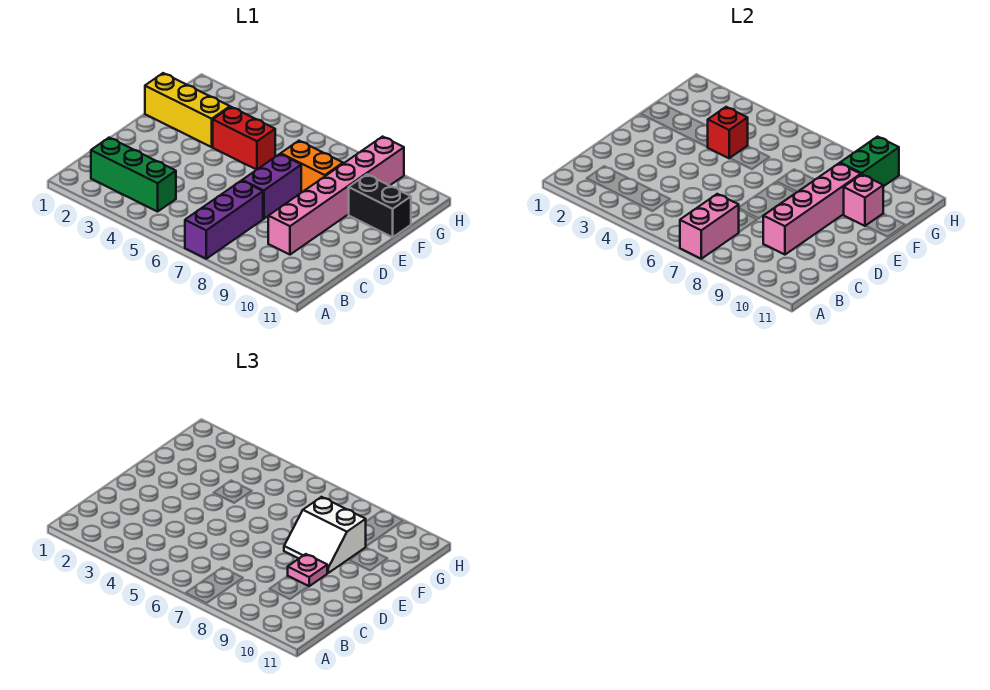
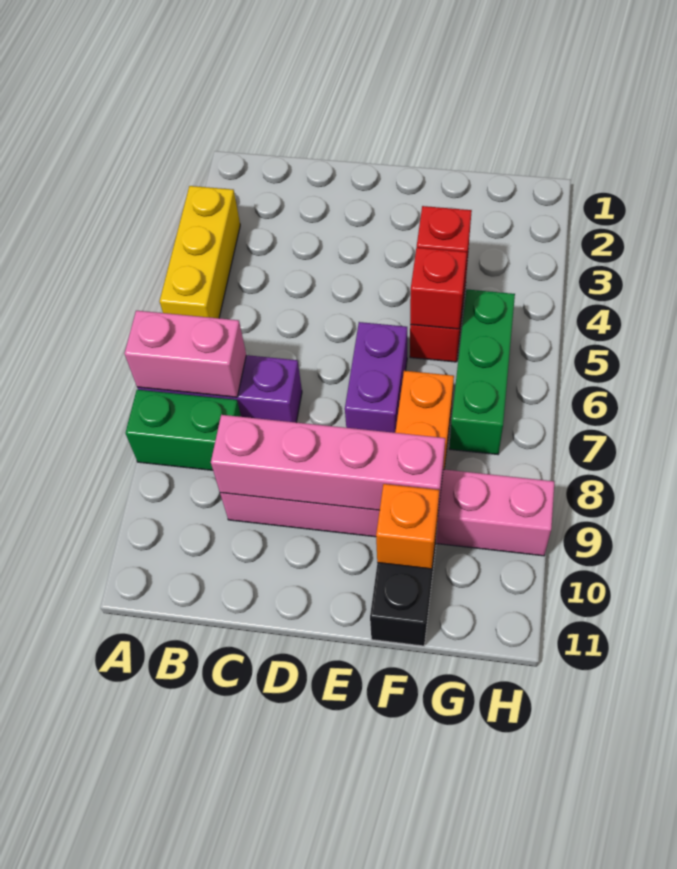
green 1x3 brick [91,138,176,212] -> green 1x3 brick moved to [449,290,515,454]
purple 1x2 brick [242,154,301,219] -> purple 1x2 brick turned to [345,322,407,433]
pink 1x1 plate [288,554,327,586] -> none
white 2x2 slope [284,497,366,573] -> none
yellow 1x3 brick [145,73,230,147] -> yellow 1x3 brick moved to [160,186,240,318]
none -> red 1x1 brick [410,248,467,329]
pink 1x1 brick [844,175,883,226] -> orange 1x1 brick [376,484,439,569]
green 1x2 brick [840,137,899,186] -> green 1x2 brick moved to [125,390,241,470]

